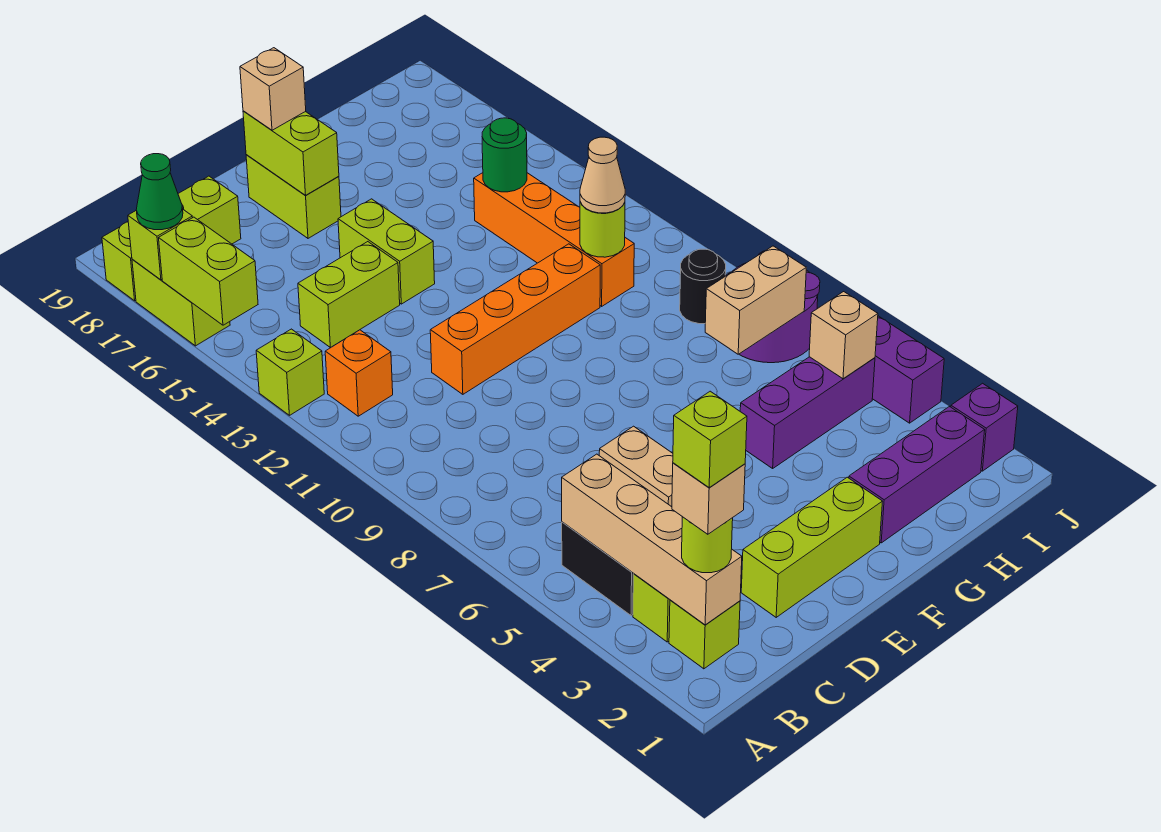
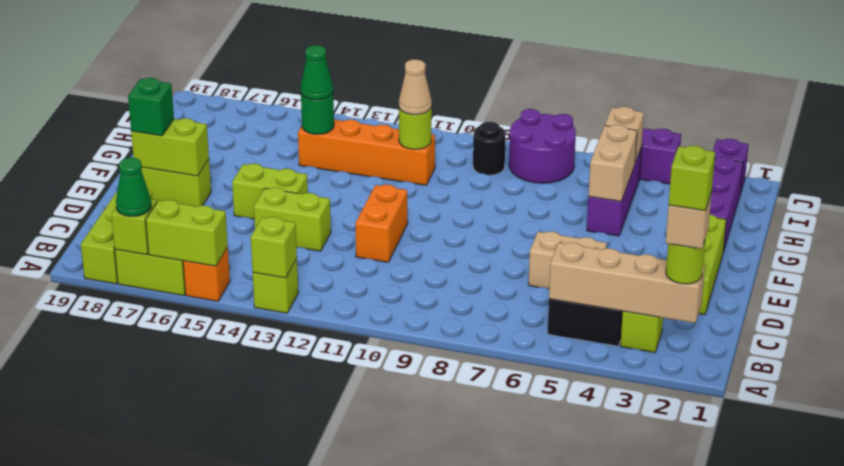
lime 1x1 brick [669,600,740,669] -> lime 1x1 brick moved to [251,217,297,278]
orange 1x1 brick [325,330,393,416] -> orange 1x1 brick moved to [183,248,230,301]
lime 1x2 brick [298,242,400,347] -> lime 1x2 brick turned to [254,188,331,251]
orange 1x4 brick [430,244,600,394] -> orange 1x2 brick [355,185,408,262]
tan 1x1 brick [240,48,306,130] -> green 1x1 brick [128,78,174,136]
tan 1x2 brick [705,246,806,354] -> tan 1x2 brick moved to [589,125,637,201]
none -> green 1x1 cone [301,45,333,100]

